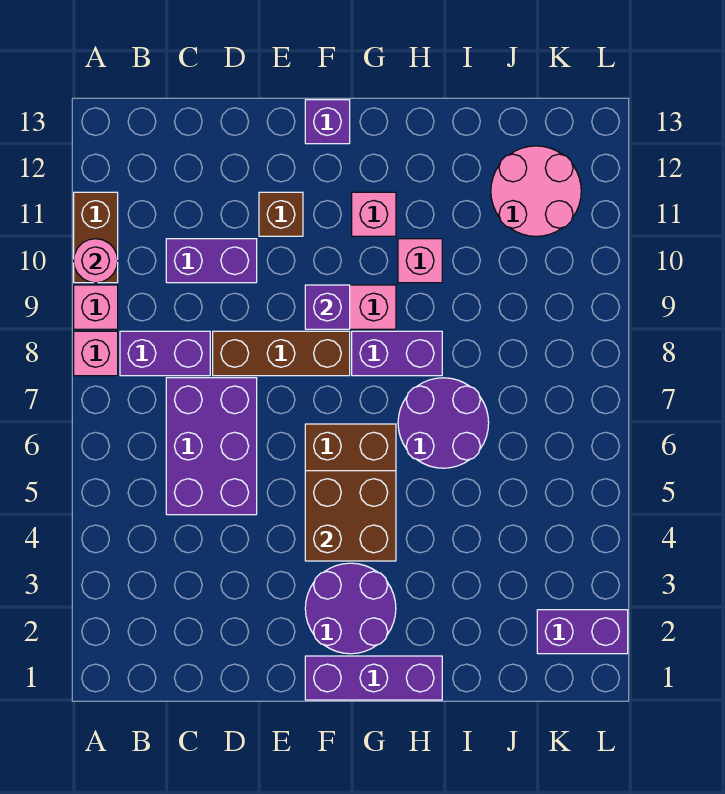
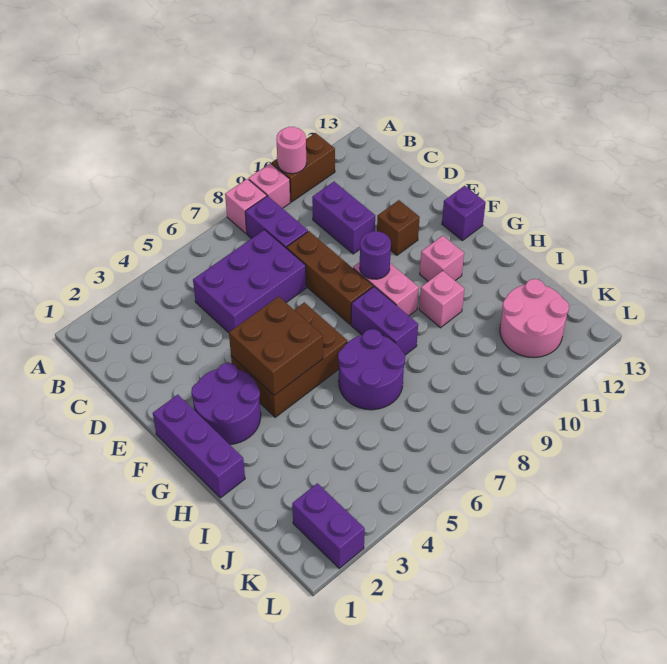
purple 1x1 brick [305,285,350,329] -> purple 1x1 round brick [360,231,391,279]

